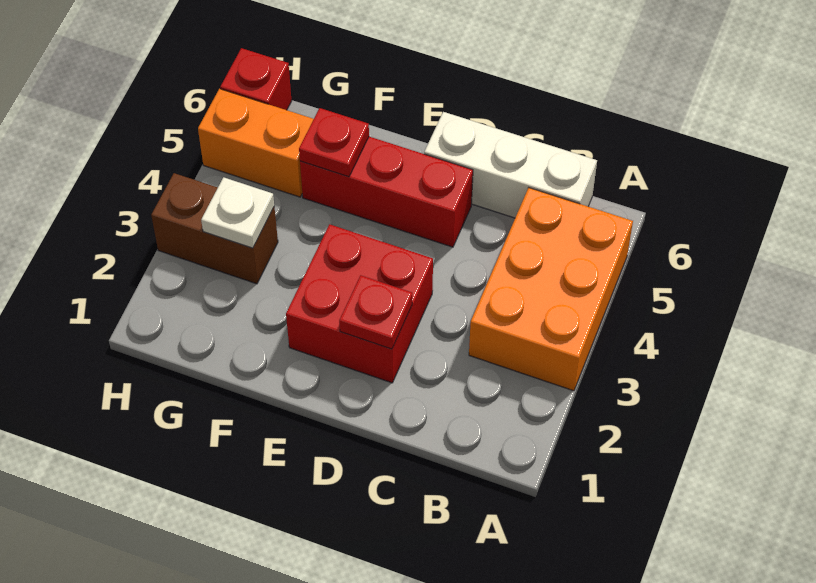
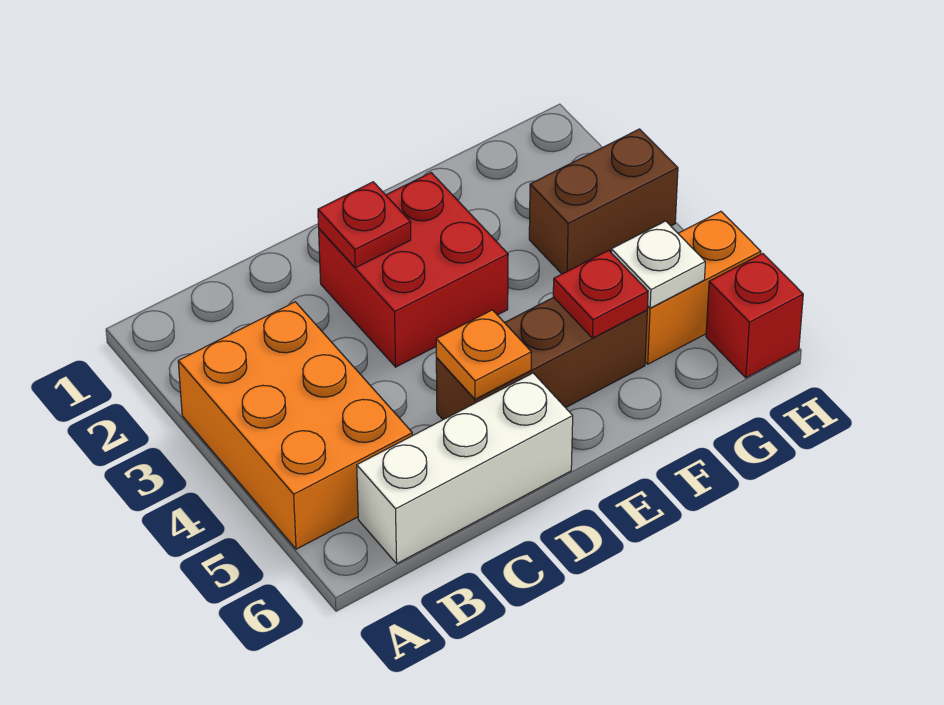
red 1x3 brick [300,137,473,247] -> brown 1x3 brick [436,297,647,420]
none -> orange 1x1 plate [436,310,532,399]
white 1x1 plate [201,177,274,248] -> white 1x1 plate moved to [611,221,705,308]

